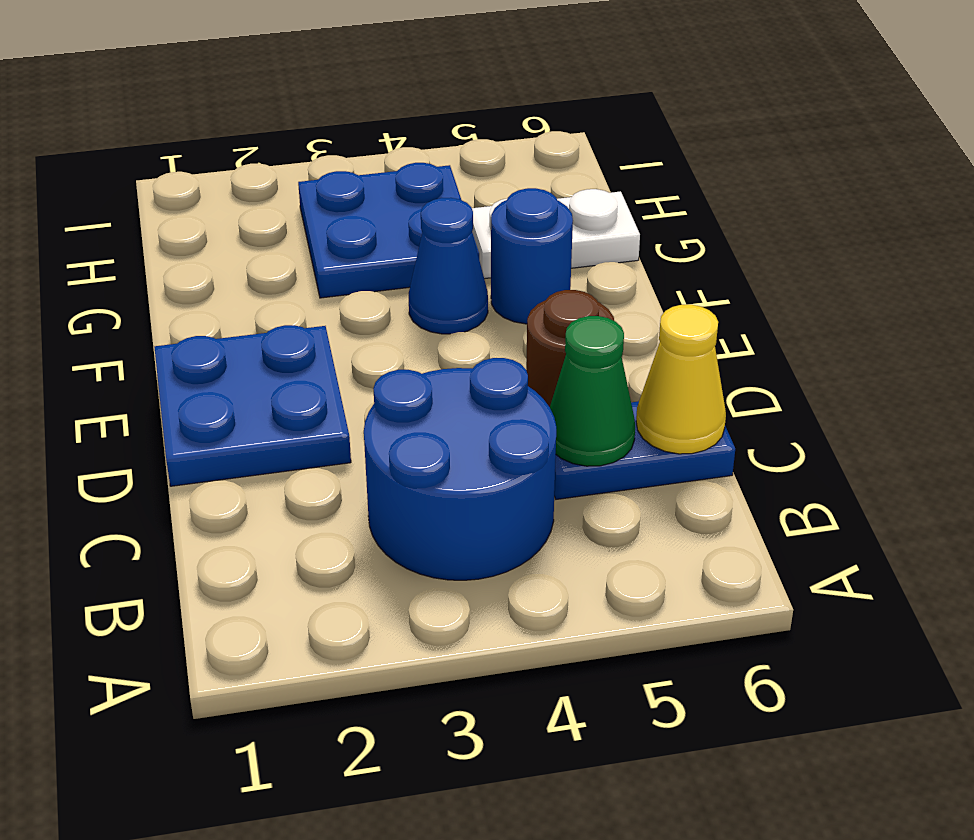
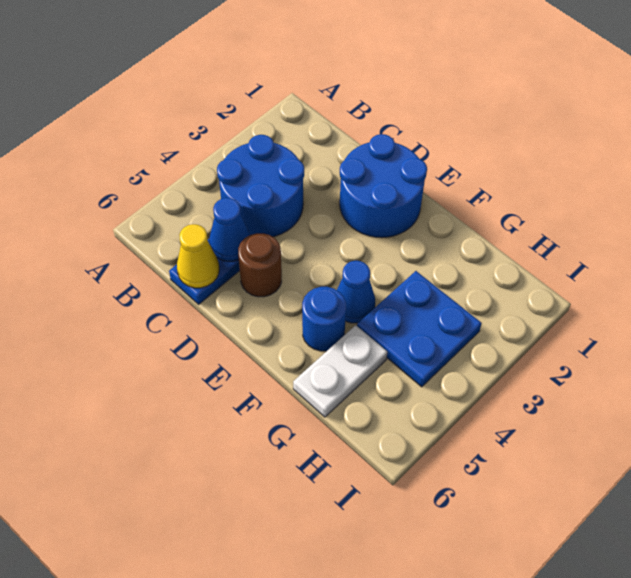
green 1x1 cone [550,316,635,466] -> blue 1x1 cone [209,198,250,261]
blue 2x2 plate [154,325,351,486] -> blue 2x2 round brick [340,134,427,238]

